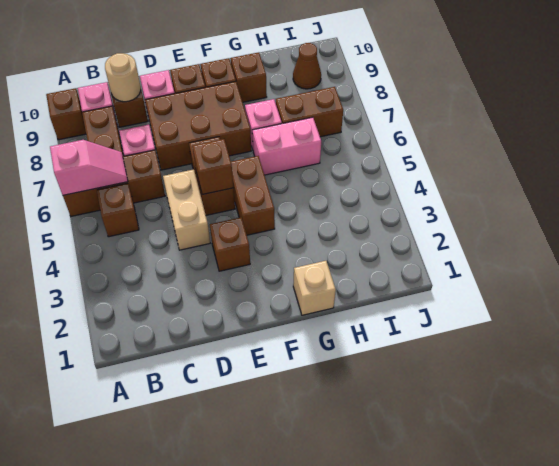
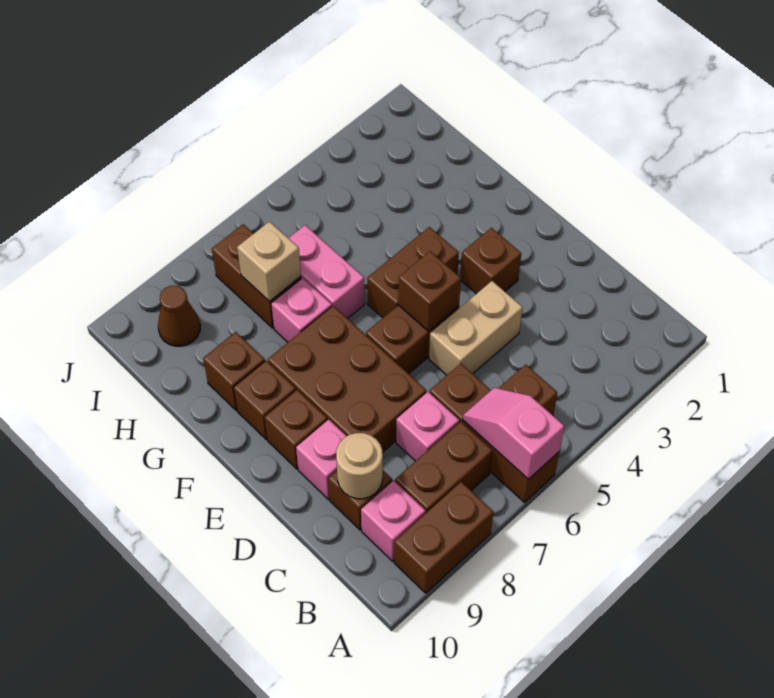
brown 1x1 brick [46,88,86,140] -> brown 1x2 brick [394,482,493,593]
tan 1x1 brick [293,261,336,315] -> tan 1x1 brick moved to [237,222,301,302]

